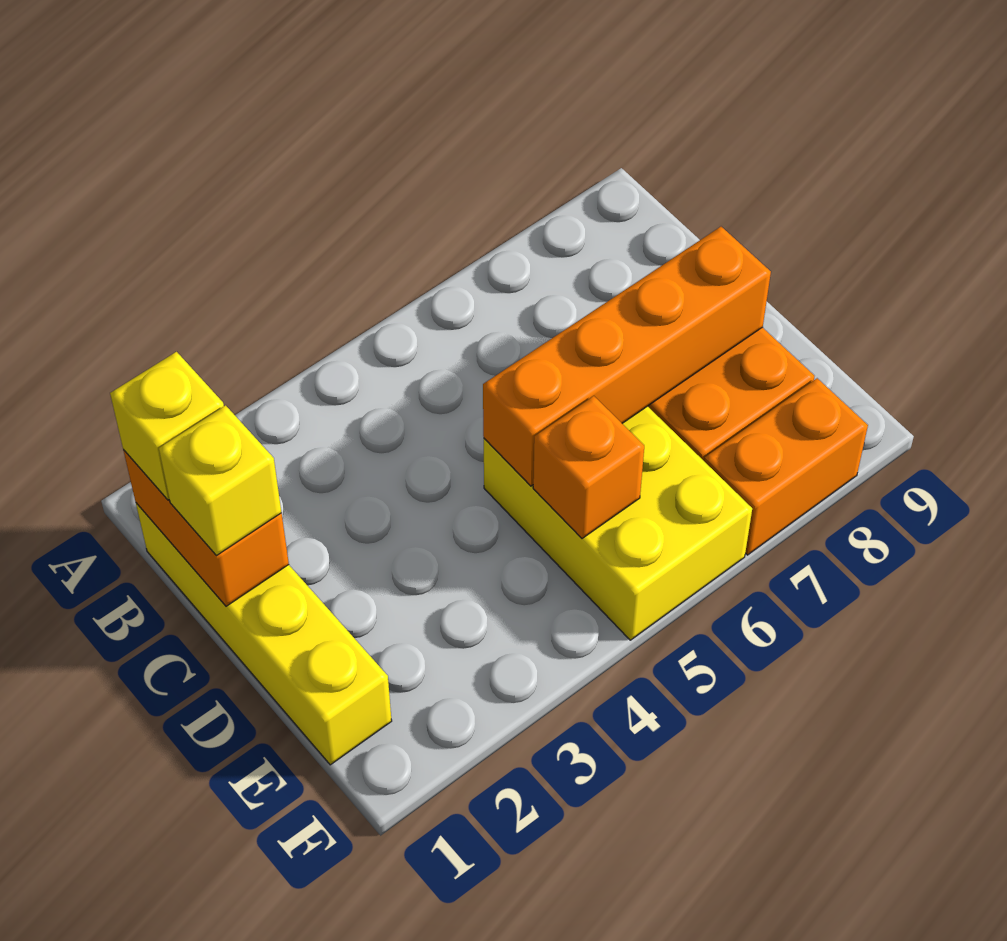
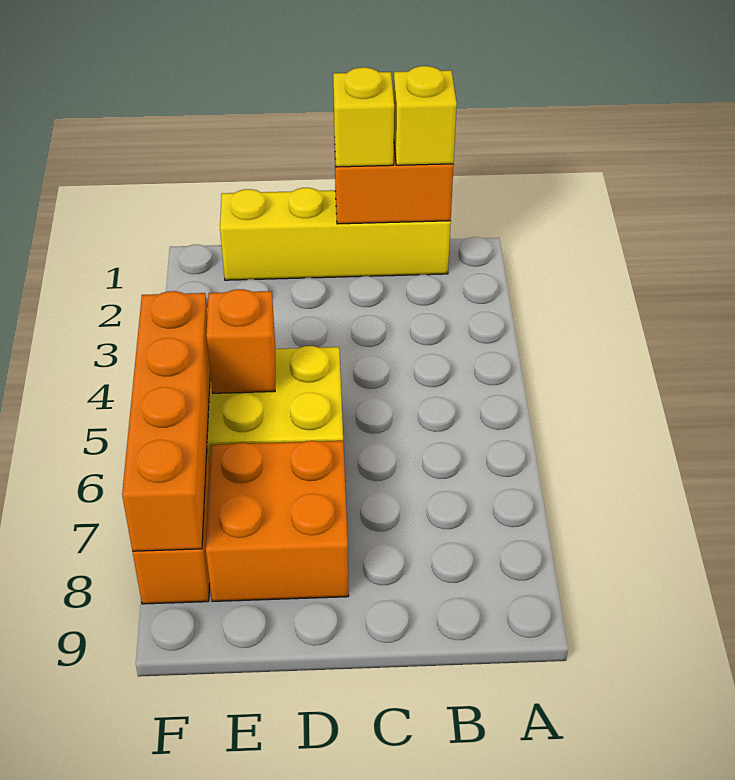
orange 1x4 brick [483,227,771,486] -> orange 1x4 brick moved to [122,291,210,551]

